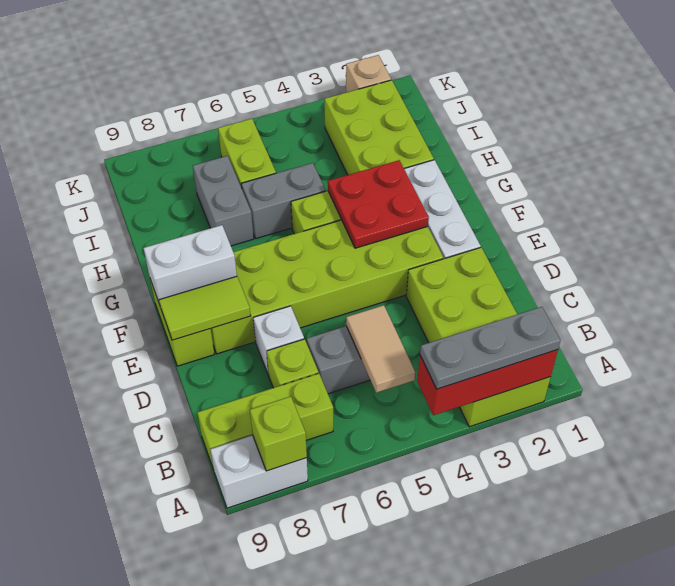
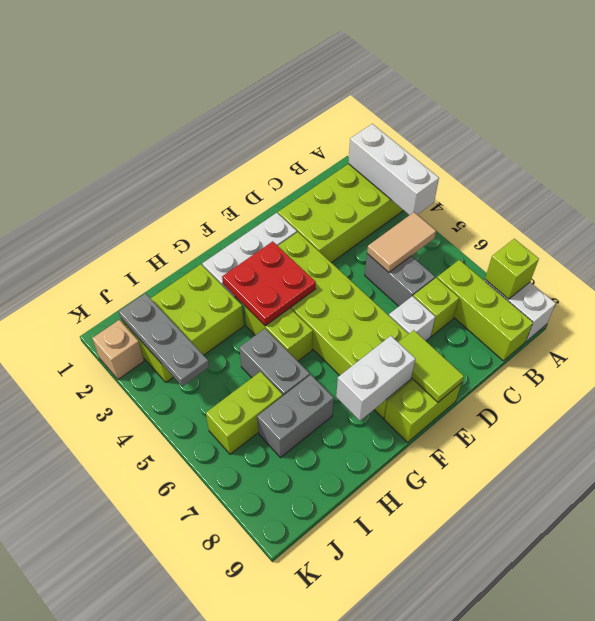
red 1x3 brick [417,350,558,415] -> white 1x3 brick [348,124,439,215]
grey 1x3 plate [420,307,561,389] -> grey 1x3 plate moved to [119,293,209,387]
white 1x2 brick [144,225,237,305] -> white 1x2 brick turned to [336,336,415,421]

